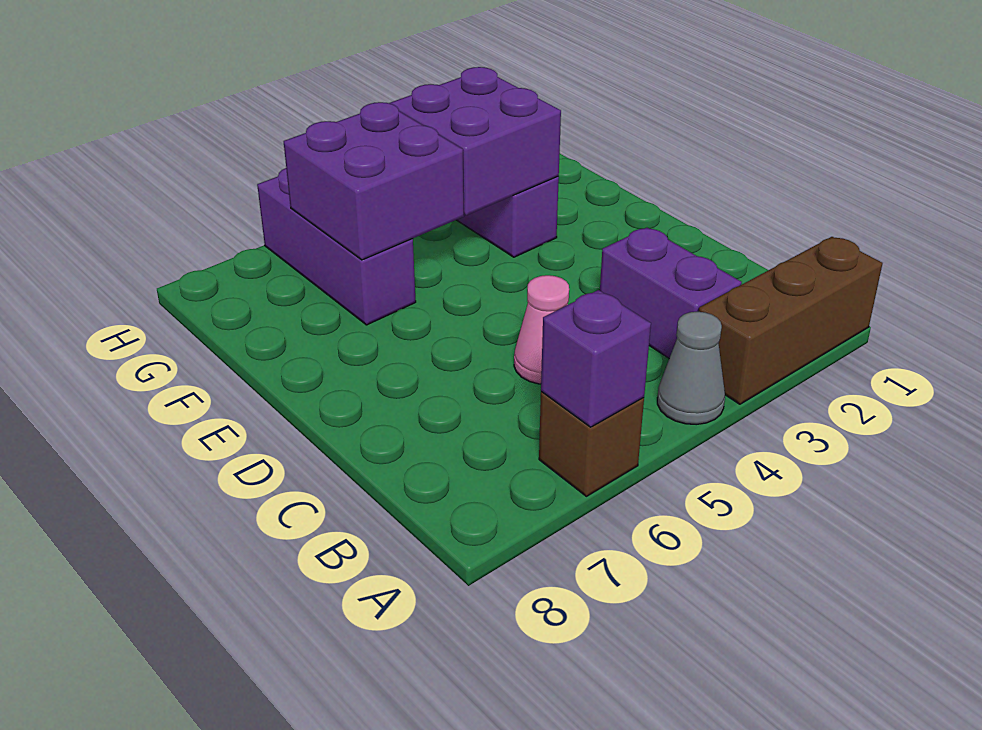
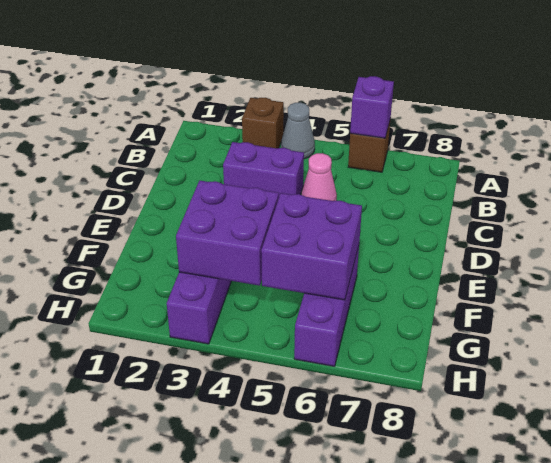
brown 1x3 brick [699,237,883,404] -> brown 1x1 brick [242,98,284,149]
purple 1x2 brick [600,228,742,358] -> purple 1x2 brick turned to [223,142,304,197]

